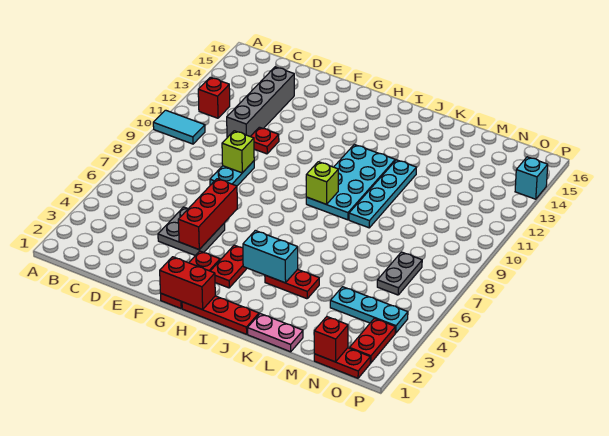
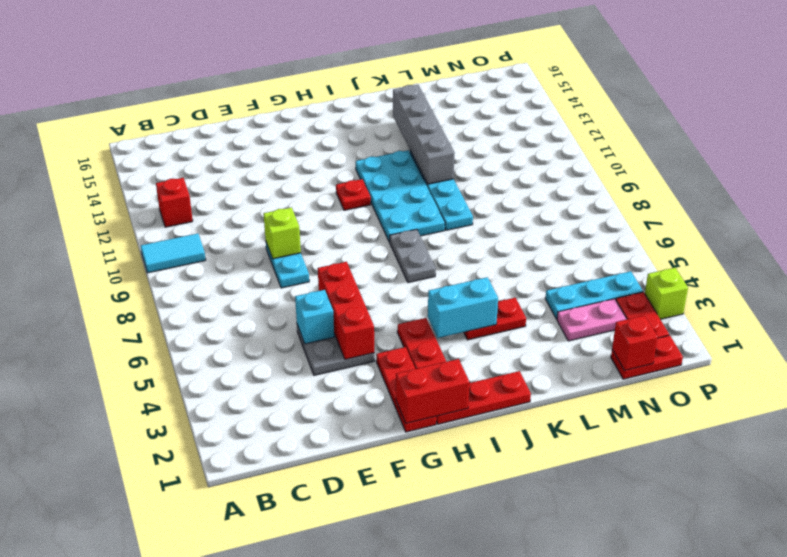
grey 1x4 brick [227,67,294,138] -> grey 1x4 brick moved to [393,85,455,184]
red 1x1 plate [250,127,279,154] -> red 1x1 plate moved to [336,179,371,210]
lime 1x1 brick [306,162,338,204] -> lime 1x1 brick moved to [645,268,688,319]
pink 1x2 plate [248,314,303,352] -> pink 1x2 plate moved to [557,299,626,341]
grey 1x2 plate [377,252,422,295] -> grey 1x2 plate moved to [389,229,436,283]
cyan 1x1 brick [515,157,548,199] -> cyan 1x1 brick moved to [295,290,334,344]

